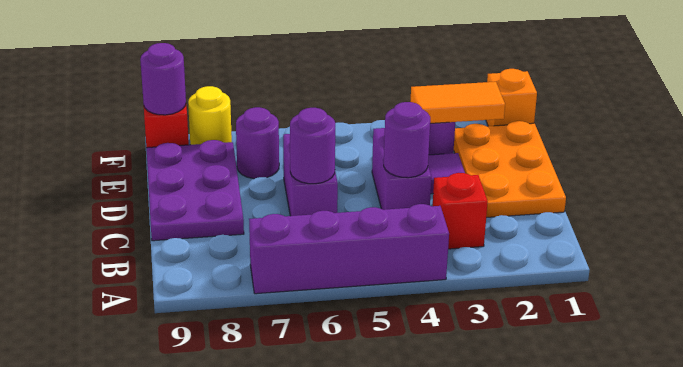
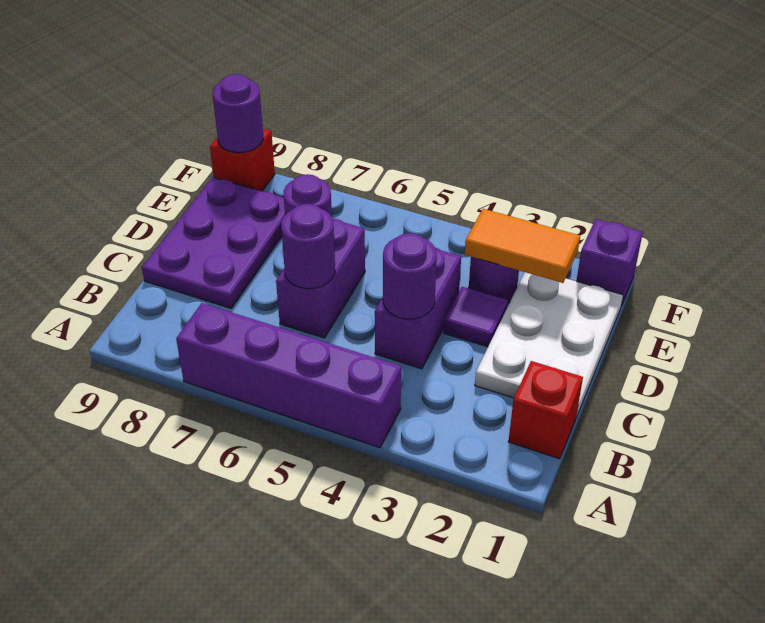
red 1x1 brick [433,173,488,249] -> red 1x1 brick moved to [508,361,583,459]
orange 2x3 plate [454,121,566,218] -> white 2x3 plate [475,272,623,417]
orange 1x1 brick [486,69,537,126] -> purple 1x1 brick [577,219,643,306]
yellow 1x1 round brick [188,86,232,145] -> none

